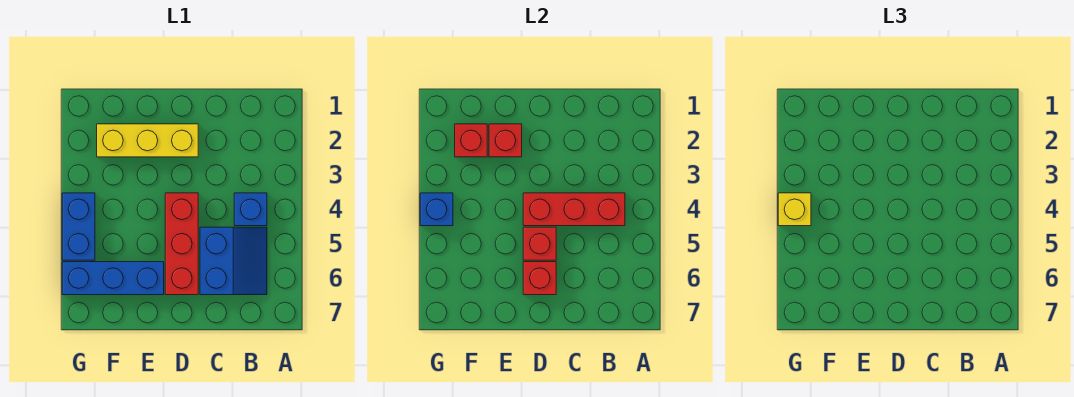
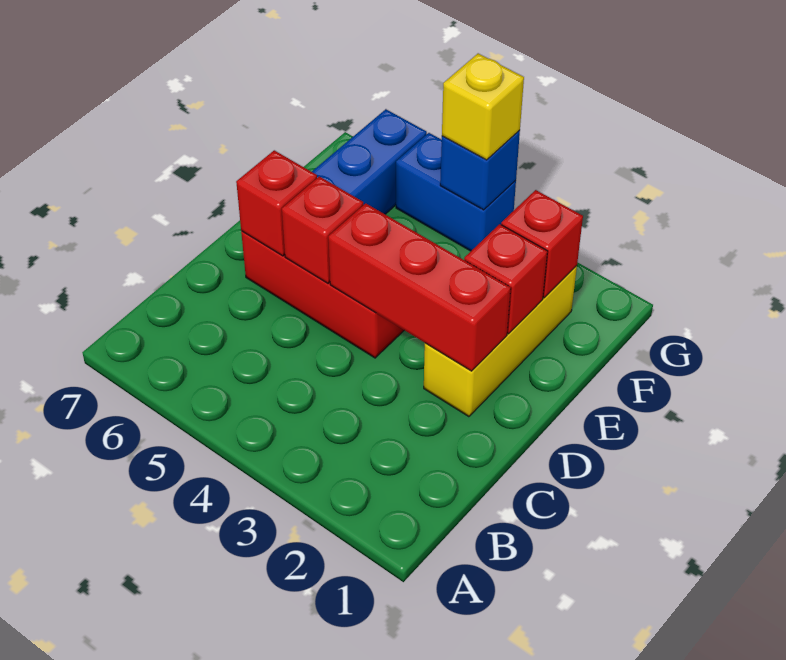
blue 1x1 brick [234,193,267,226] -> none
red 1x3 brick [523,193,625,226] -> red 1x3 brick turned to [328,203,511,371]
blue 2x2 slope [200,227,267,295] -> none

